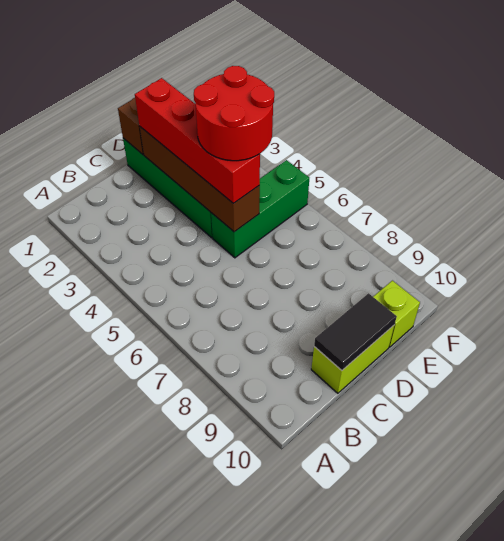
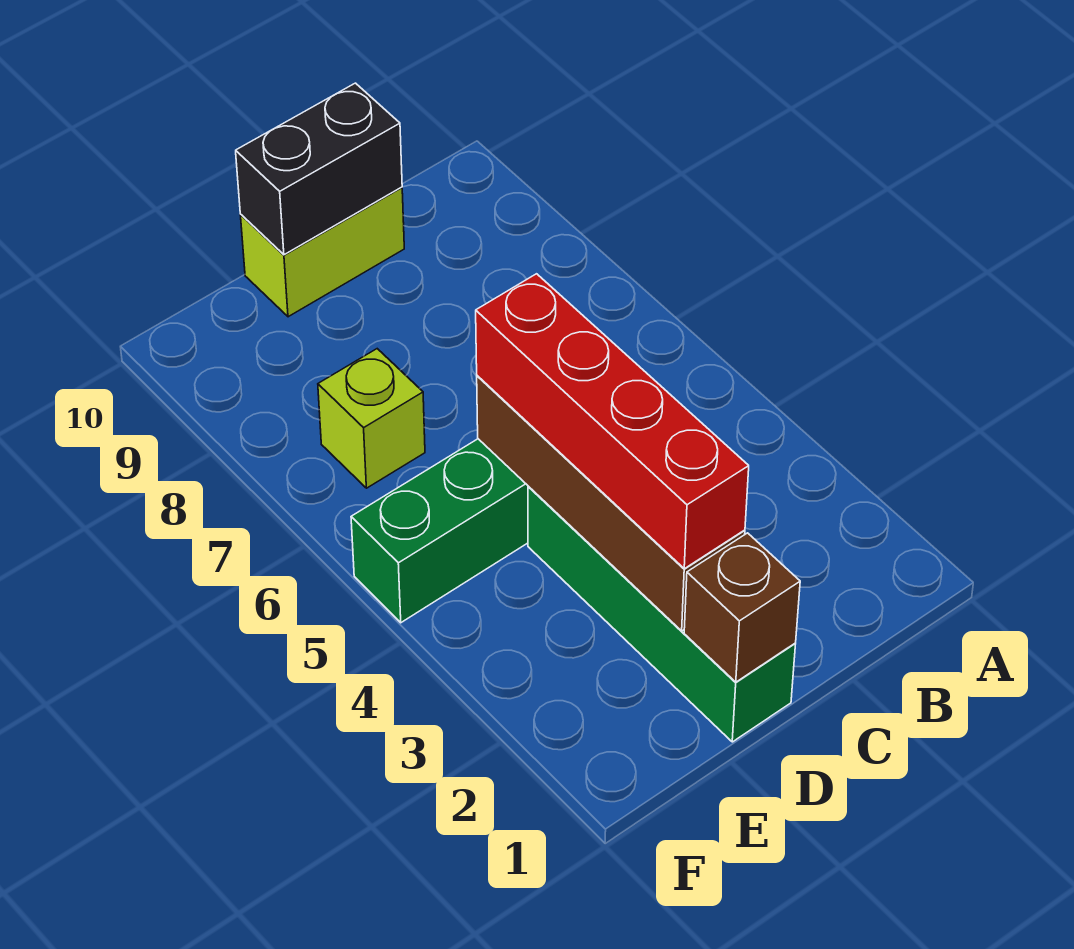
black 1x2 tile [314,293,397,370] -> black 1x2 brick [236,83,402,255]
red 2x2 round brick [194,66,274,161] -> none
lime 1x1 brick [373,281,420,347] -> lime 1x1 brick moved to [318,349,425,488]

